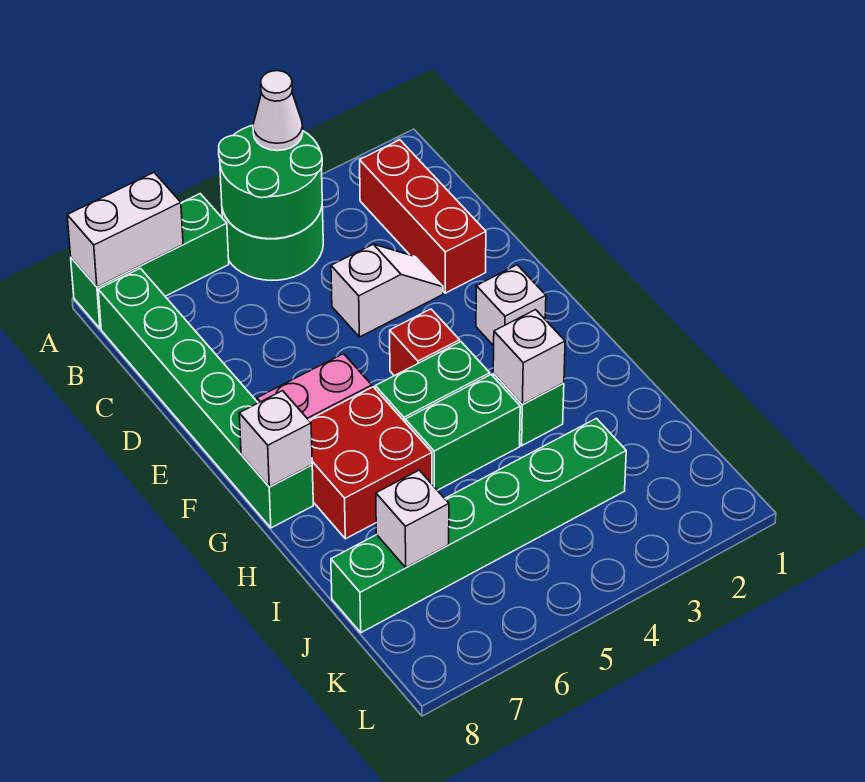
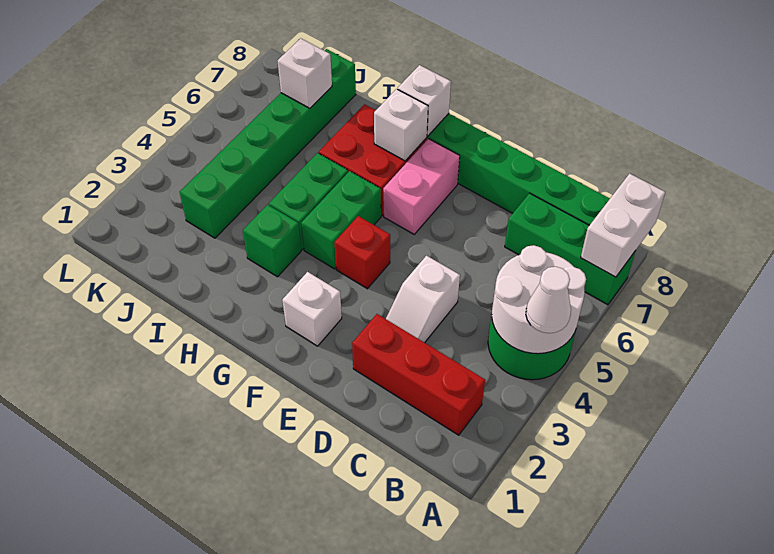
green 2x2 round brick [219,125,322,239] -> white 2x2 round brick [492,245,586,354]
green 1x3 brick [71,194,229,329] -> green 1x3 brick turned to [505,193,635,305]
white 1x1 brick [493,310,565,405] -> white 1x1 brick moved to [374,89,428,161]

